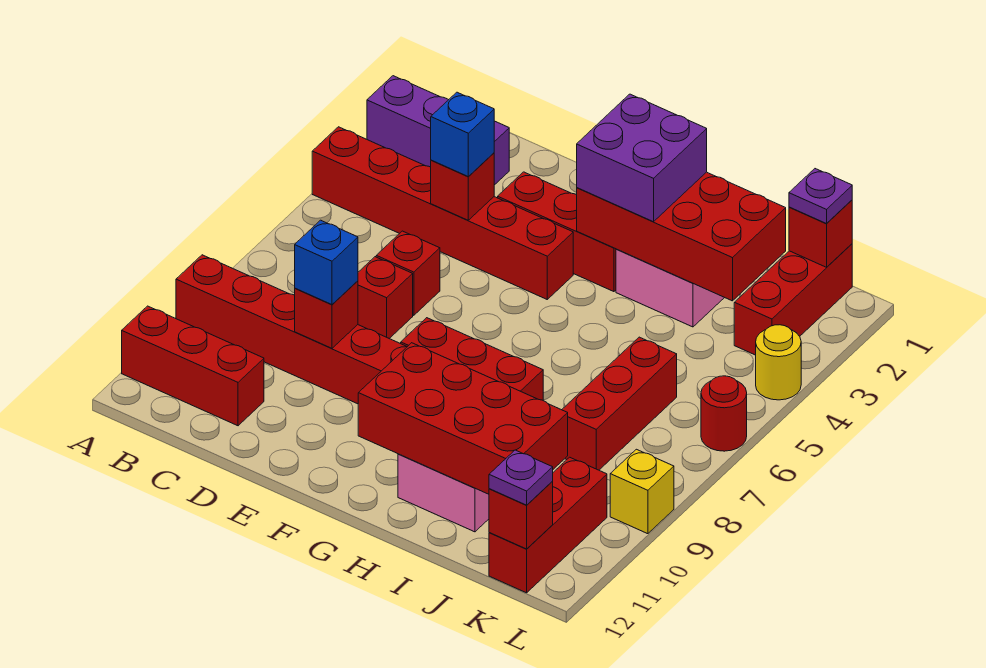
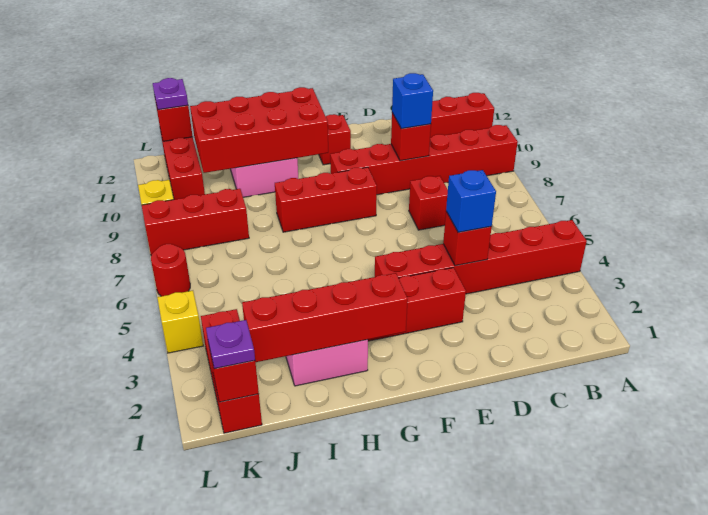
purple 1x3 brick [367,76,509,185] -> none
red 1x1 brick [376,231,440,315] -> red 1x1 brick moved to [319,114,351,165]
red 2x4 brick [577,172,786,301] -> red 1x4 brick [242,273,408,362]
purple 2x2 brick [577,94,707,222] -> none
red 1x3 brick [562,337,677,470] -> red 1x3 brick turned to [142,189,249,255]
yellow 1x1 round brick [756,325,801,400] -> yellow 1x1 brick [157,291,203,353]

